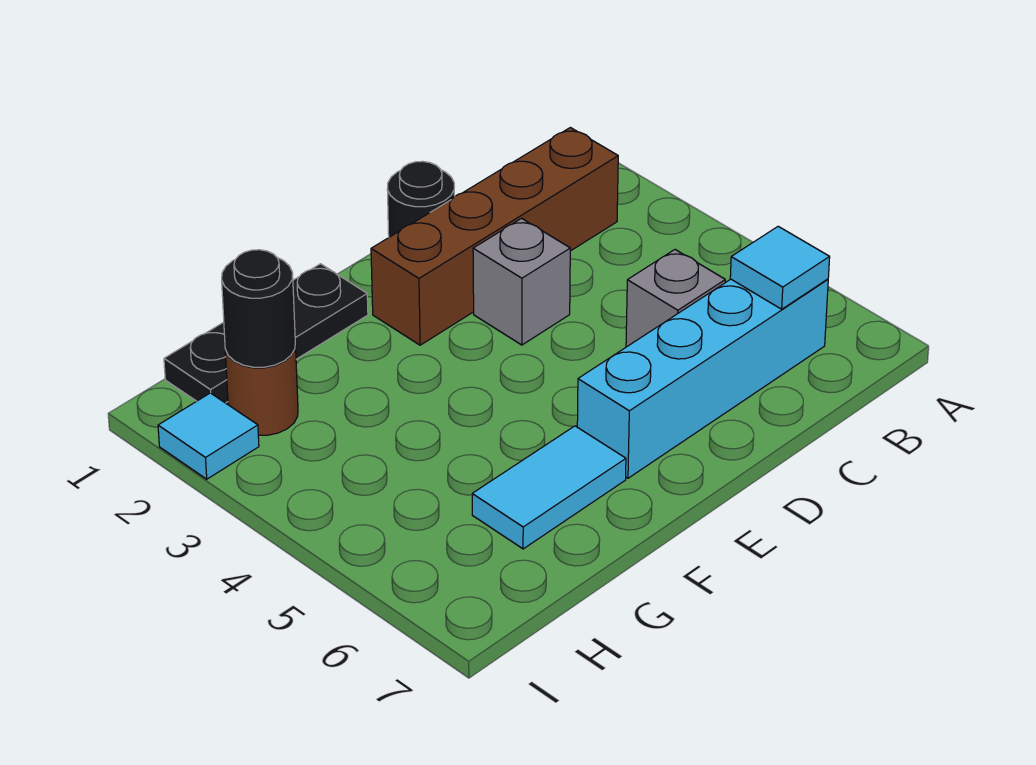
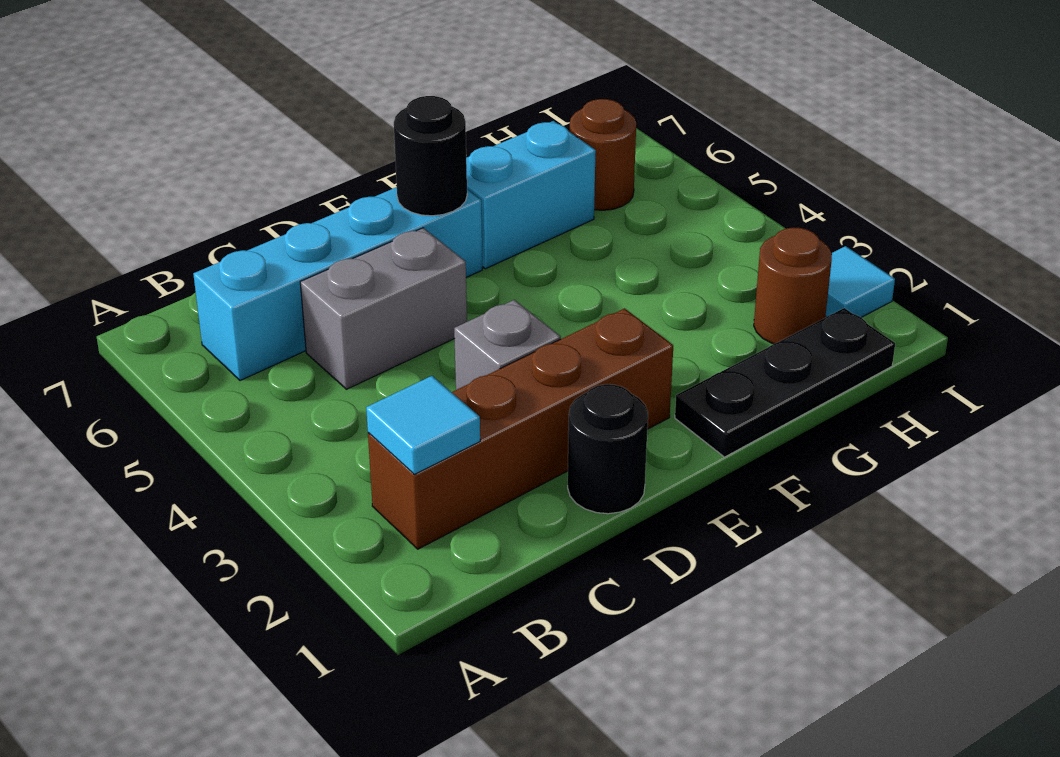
cyan 1x1 tile [730,226,830,309] -> cyan 1x1 tile moved to [366,376,480,474]
grey 1x1 brick [626,250,725,347] -> grey 1x2 brick [300,228,467,389]
cyan 1x2 tile [472,426,626,549] -> cyan 1x2 brick [466,121,596,269]
black 1x1 round brick [222,250,295,367] -> black 1x1 round brick moved to [394,96,467,216]
none -> brown 1x1 round brick [570,99,636,210]

